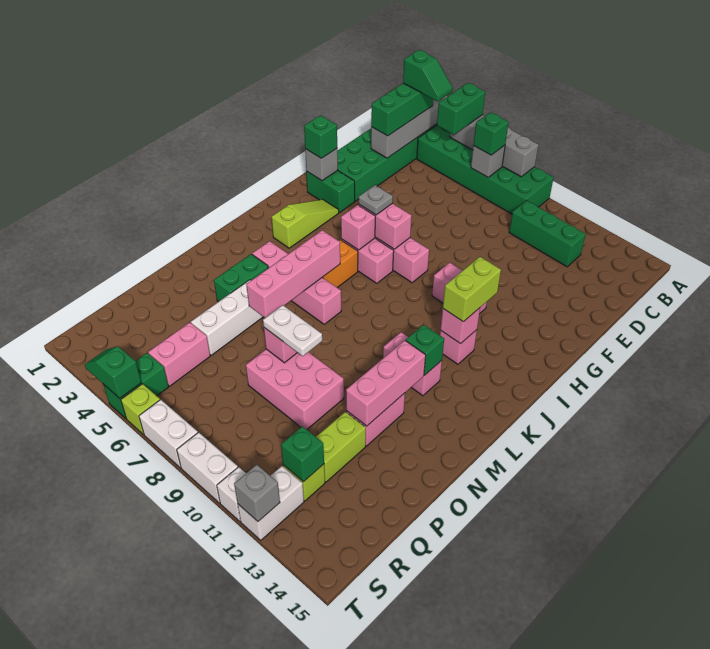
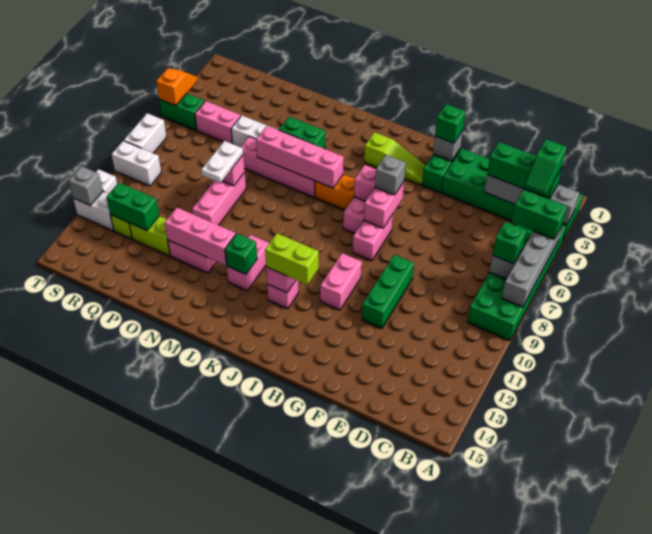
green 1x3 brick [509,201,586,267] -> green 1x3 brick moved to [362,255,414,329]
grey 1x1 plate [359,185,393,215] -> grey 1x1 brick [375,155,406,195]
pink 1x4 brick [252,241,341,324] -> pink 1x4 brick turned to [241,136,315,197]
pink 2x3 brick [246,349,344,430] -> pink 1x3 brick [192,172,246,225]
green 1x1 brick [281,426,324,482] -> green 1x2 brick [106,183,159,231]
green 1x2 slope [85,347,142,398] -> orange 1x2 slope [156,68,198,106]
lime 1x1 brick [121,384,160,435] -> none
white 1x2 brick [177,432,238,503] -> white 1x2 brick turned to [111,141,161,186]

